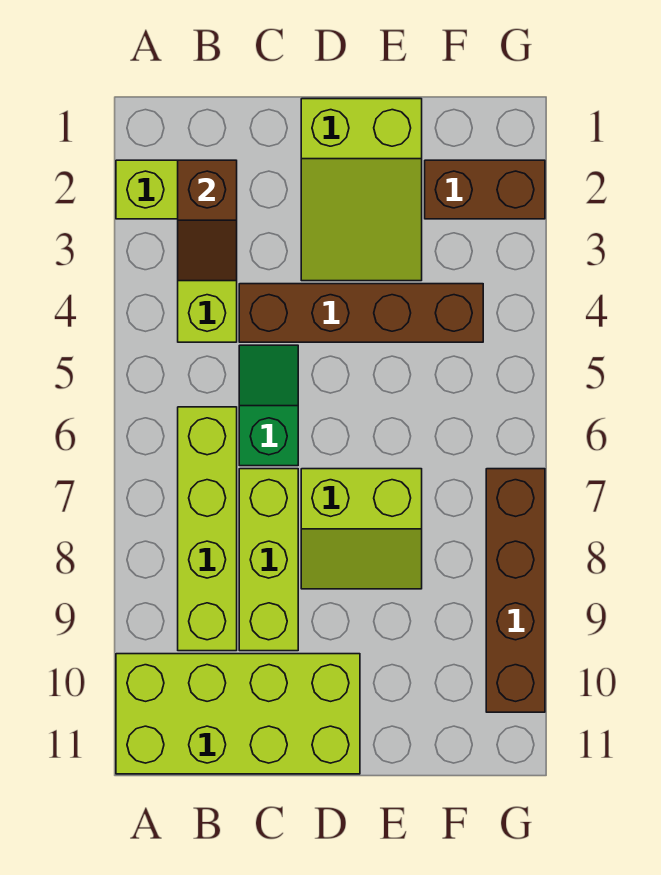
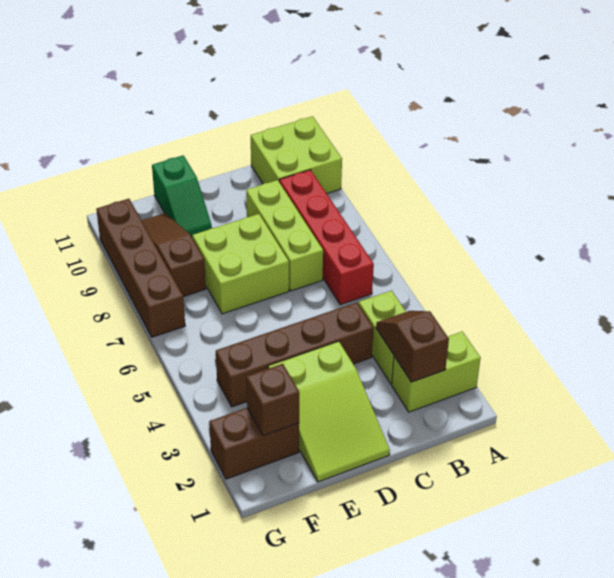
lime 2x4 brick [116,654,360,774] -> lime 2x2 brick [251,116,342,193]
lime 1x4 brick [178,407,237,651] -> red 1x4 brick [279,170,374,305]
green 1x2 slope [239,345,298,466] -> green 1x2 slope moved to [152,155,212,236]
lime 2x3 slope [301,99,422,281] -> lime 2x3 slope turned to [268,341,390,482]
lime 2x2 slope [301,469,422,589] -> lime 2x2 brick [192,214,289,314]
none -> brown 1x1 brick [246,364,299,436]
none -> brown 1x3 slope [142,213,206,297]

